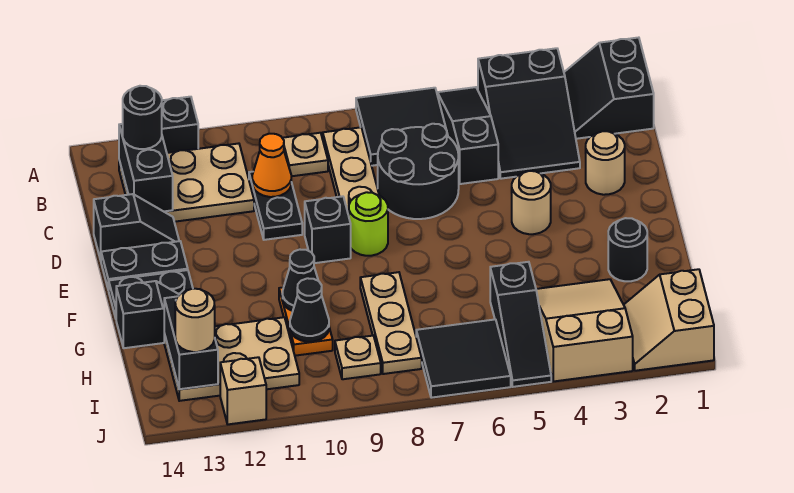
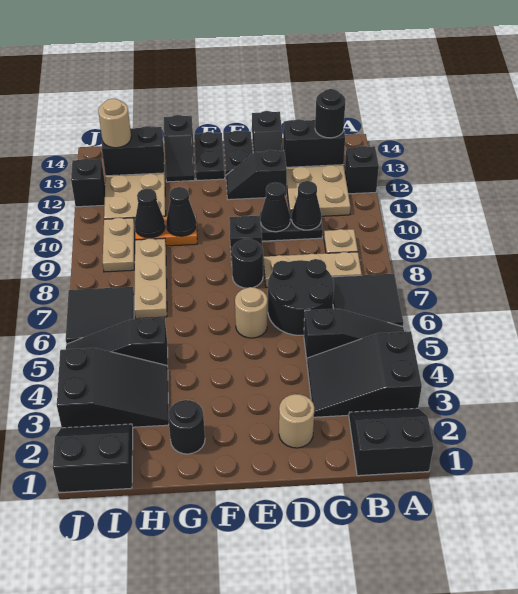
orange 1x1 cone [252,134,291,197] -> black 1x1 cone [292,181,321,230]
none -> black 1x1 cone [260,183,290,232]
none -> black 1x2 slope [226,150,287,200]
tan 1x1 round brick [512,171,551,234] -> tan 1x1 round brick moved to [235,287,267,338]
lime 1x1 round brick [349,192,388,256] -> black 1x1 round brick [232,238,263,288]
tan 1x3 plate [360,272,422,374] -> tan 1x3 plate turned to [134,238,167,319]
tan 2x3 slope [536,279,633,381] -> black 2x3 slope [57,348,169,428]
tan 2x2 slope [624,269,714,371] -> black 2x2 slope [53,424,133,493]
tan 1x1 plate [335,336,381,379] -> tan 1x2 plate [103,218,135,272]
tan 1x1 brick [220,357,266,424] -> black 1x1 brick [71,158,105,207]

